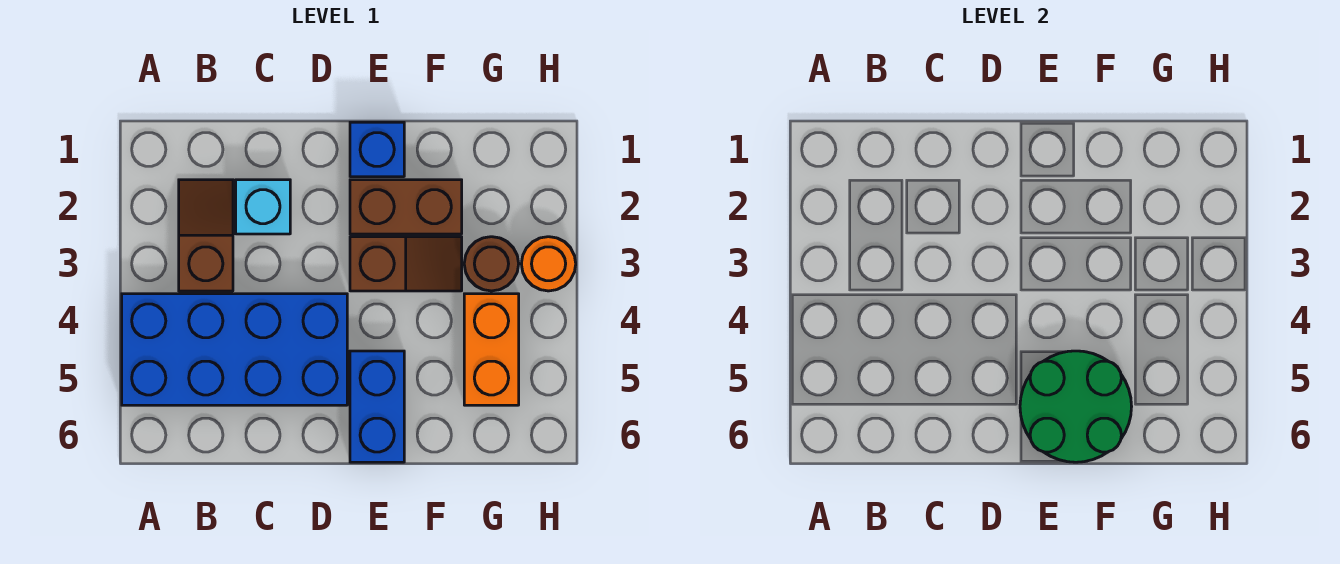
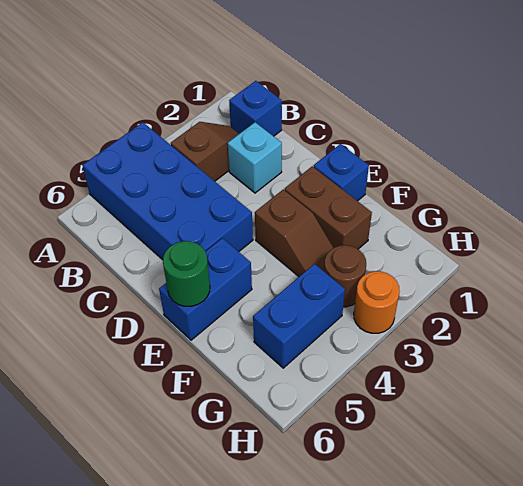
none -> blue 1x1 brick [229,81,282,136]
green 2x2 round brick [1020,351,1132,462] -> green 1x1 round brick [163,241,210,306]
orange 1x2 brick [464,294,519,405] -> blue 1x2 brick [253,264,345,368]

